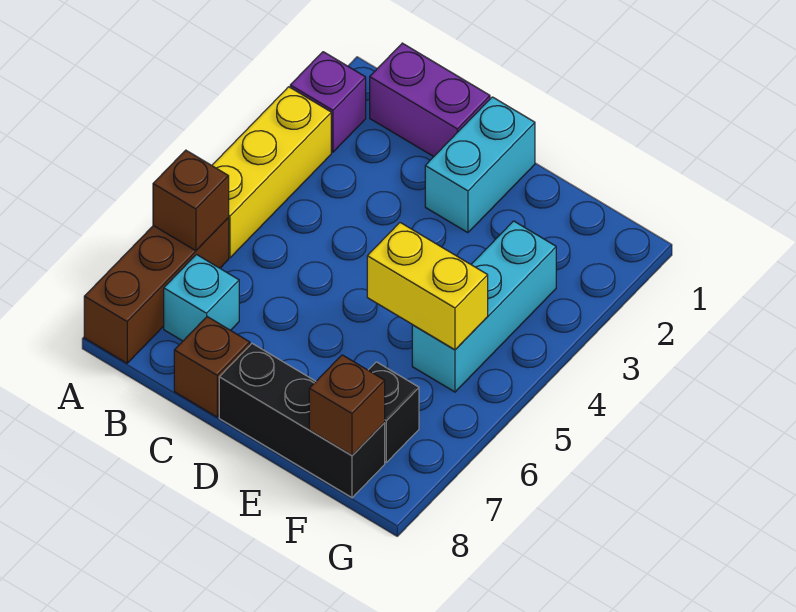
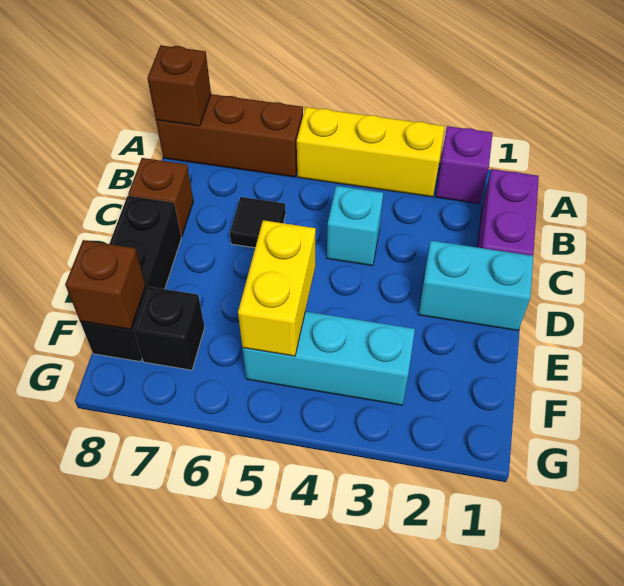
brown 1x1 brick [153,150,229,251] -> brown 1x1 brick moved to [147,45,211,126]
cyan 1x1 brick [164,255,239,341] -> cyan 1x1 brick moved to [327,186,383,266]
none -> black 1x1 tile [230,197,286,248]

